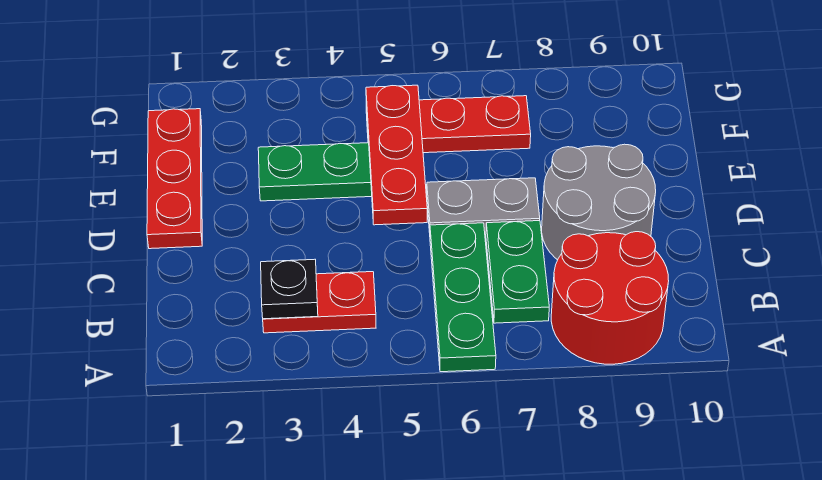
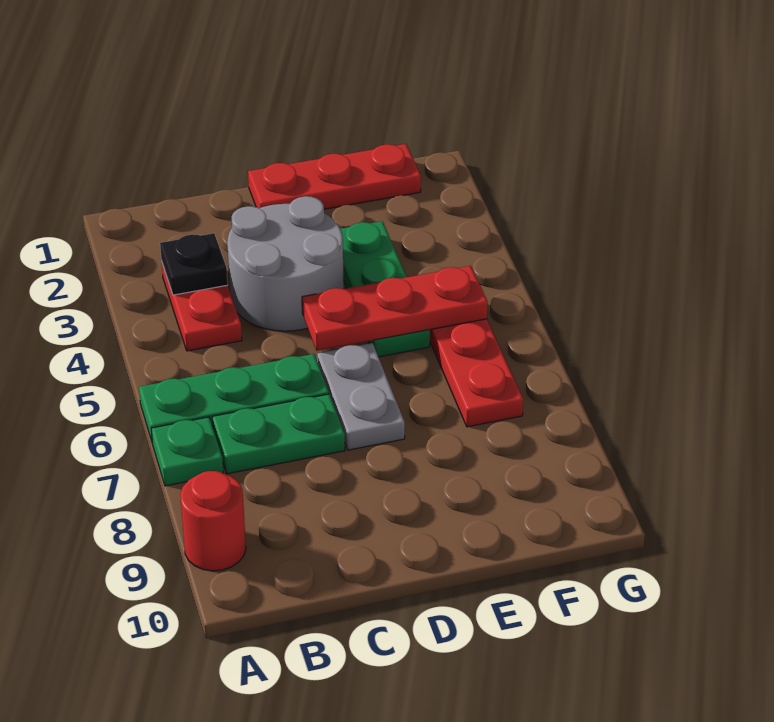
none -> green 1x1 plate [151,417,223,486]
red 2x2 round brick [551,232,669,364] -> red 1x1 round brick [180,471,246,571]
grey 2x2 round brick [542,144,656,260] -> grey 2x2 round brick moved to [227,196,344,331]

